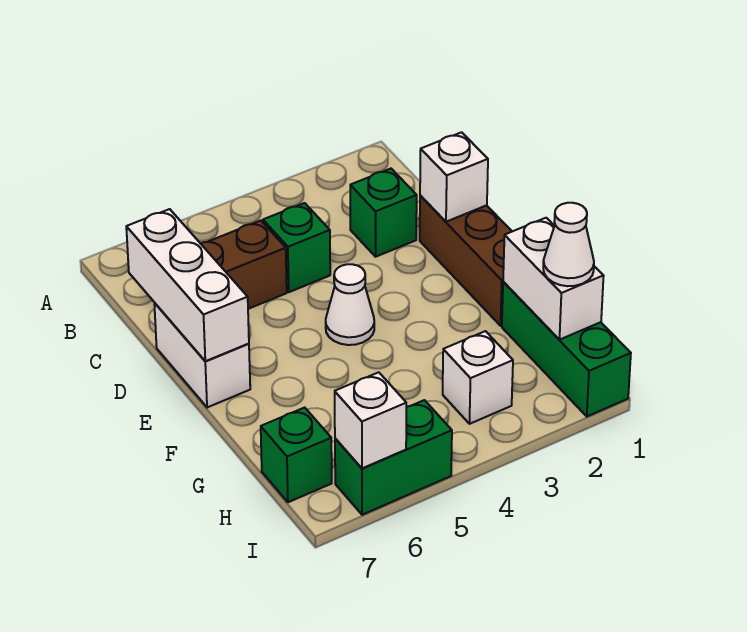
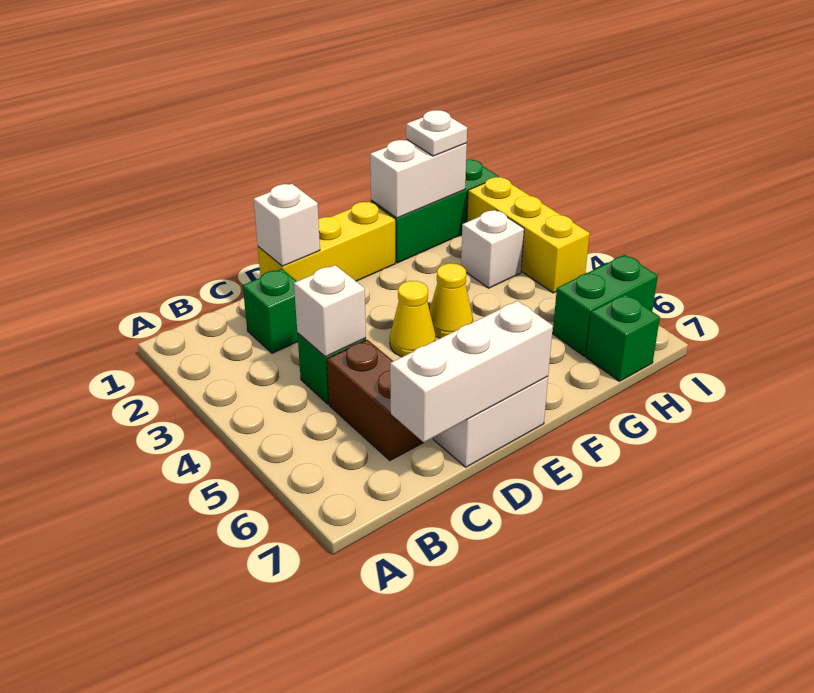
brown 1x3 brick [420,195,512,326] -> yellow 1x3 brick [258,201,395,281]
white 1x1 cone [326,264,374,345] -> yellow 1x1 cone [390,281,436,357]
none -> yellow 1x1 cone [430,263,473,338]
white 1x1 cone [543,203,594,286] -> white 1x1 plate [406,110,467,156]
none -> yellow 1x3 brick [467,177,590,293]
green 1x2 brick [335,400,452,515] -> green 1x2 brick turned to [553,255,658,356]
white 1x1 brick [335,372,406,469] -> white 1x1 brick moved to [294,265,366,357]

